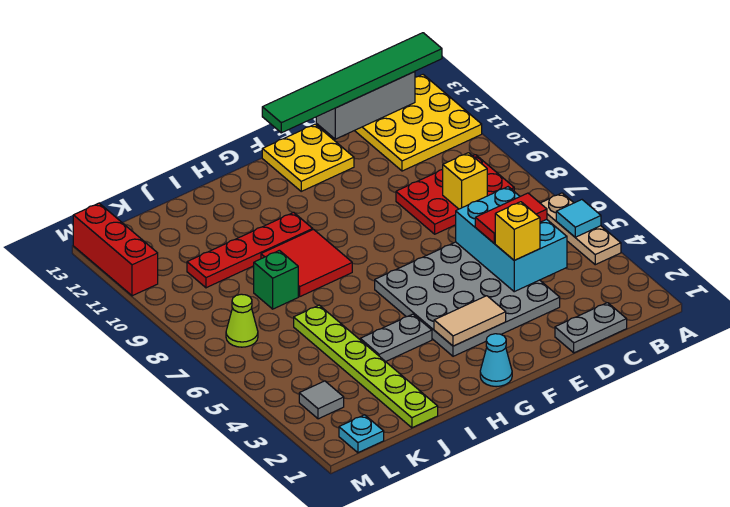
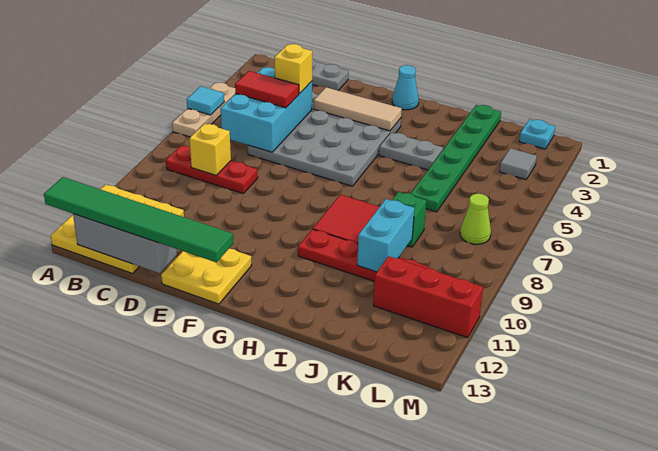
red 2x3 plate [396,155,514,234] -> red 1x3 plate [166,146,258,193]
tan 1x2 tile [434,296,506,346] -> tan 1x3 tile [314,87,402,131]
lime 1x6 plate [294,305,438,428] -> green 1x6 plate [411,105,501,212]
none -> cyan 1x2 brick [357,199,414,272]
red 1x3 brick [73,203,158,296] -> red 1x3 brick turned to [373,256,483,338]

